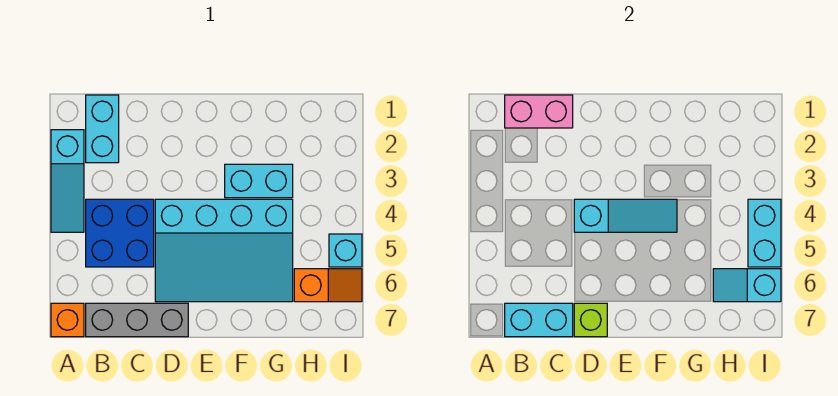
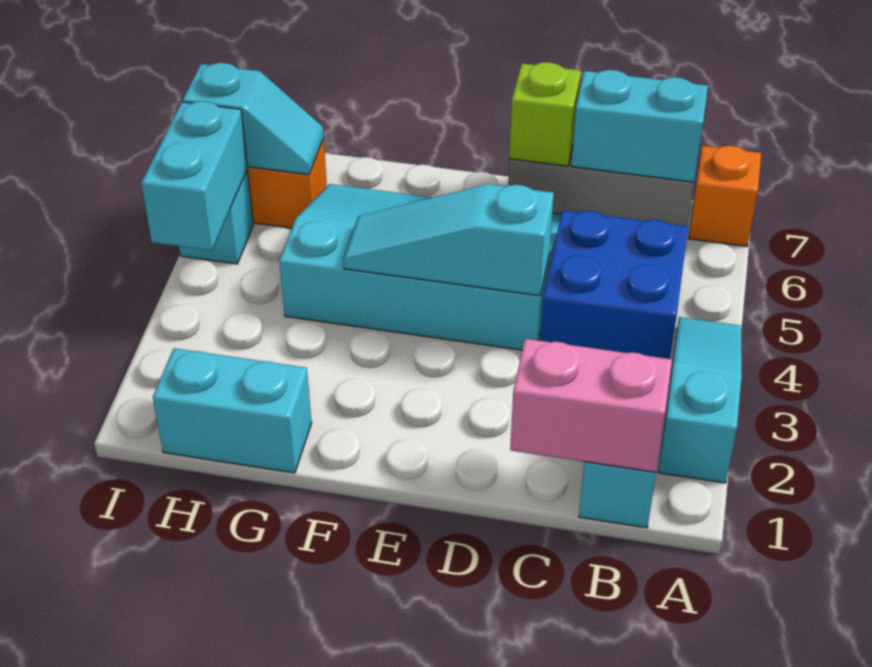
cyan 1x2 brick [225,164,293,198] -> cyan 1x2 brick moved to [153,348,312,473]

